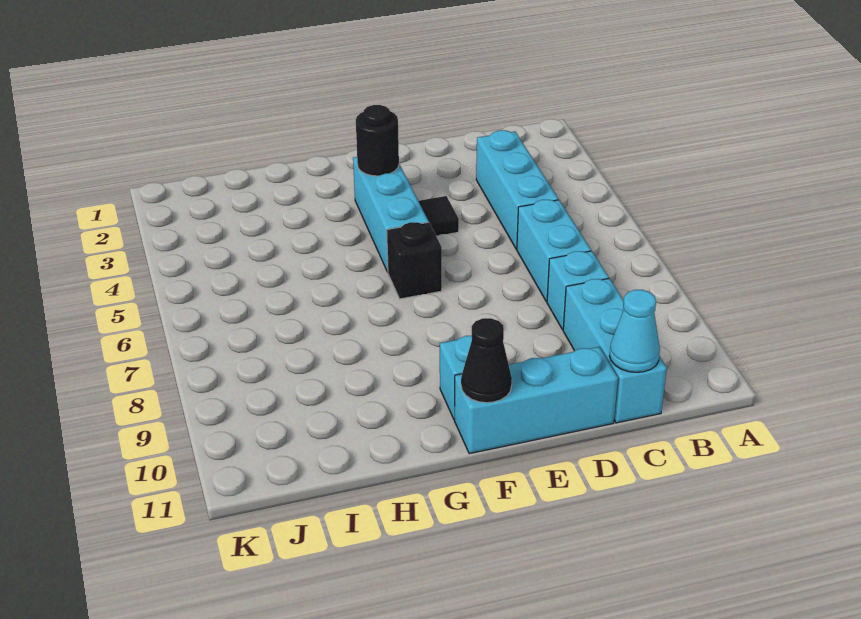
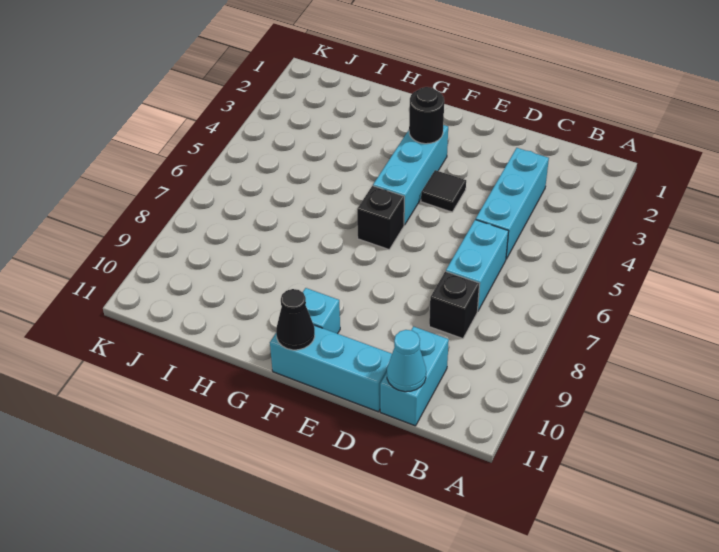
cyan 1x1 brick [547,251,609,330] -> black 1x1 brick [429,271,480,339]
cyan 1x3 brick [563,278,667,423] -> cyan 1x2 brick [380,327,449,426]

